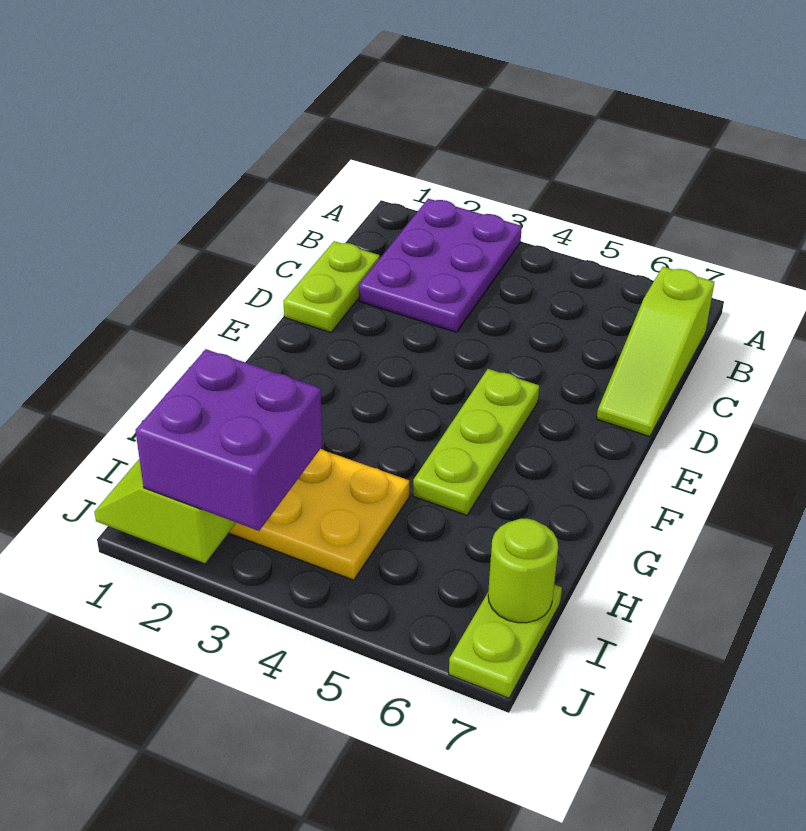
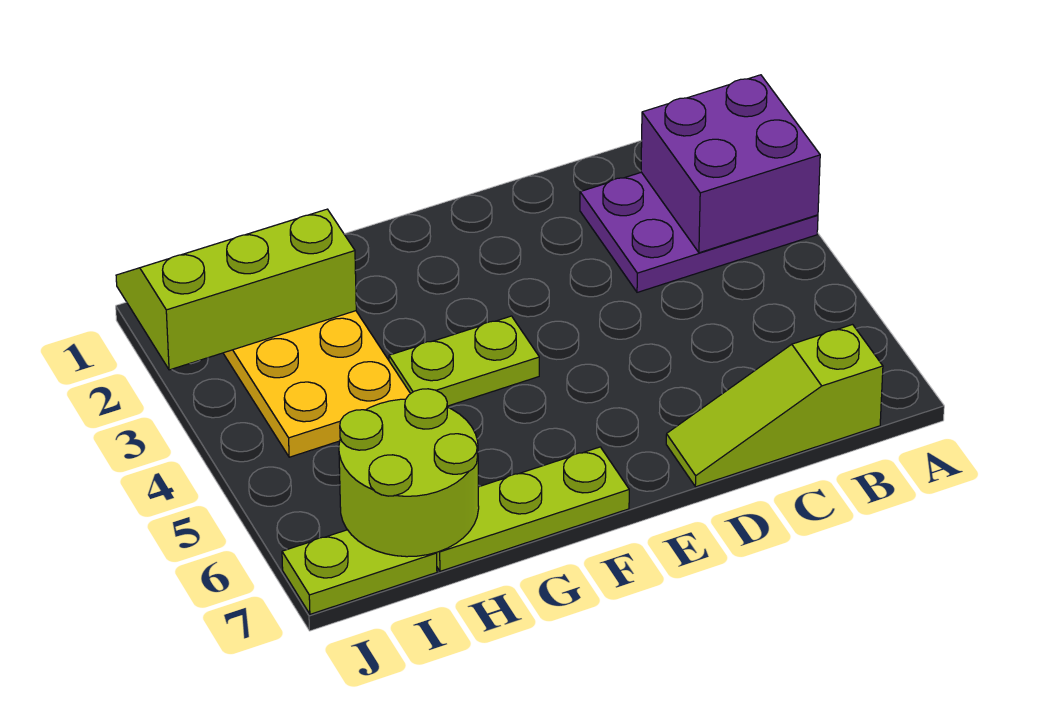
lime 1x2 plate [283,241,380,332] -> lime 1x2 plate moved to [389,316,539,406]
lime 1x3 plate [413,369,539,515] -> lime 1x3 plate moved to [436,447,629,571]
purple 2x2 brick [135,349,323,531] -> purple 2x2 brick moved to [641,75,820,253]
lime 1x1 round brick [488,519,558,623] -> lime 2x2 round brick [339,389,479,557]

